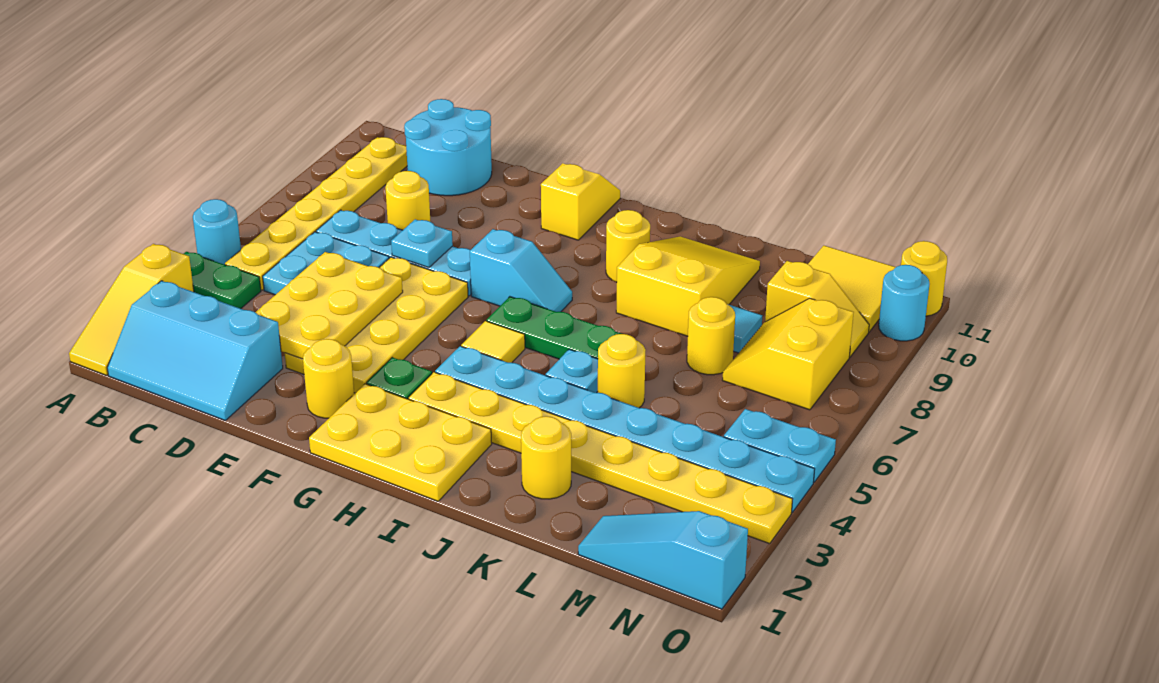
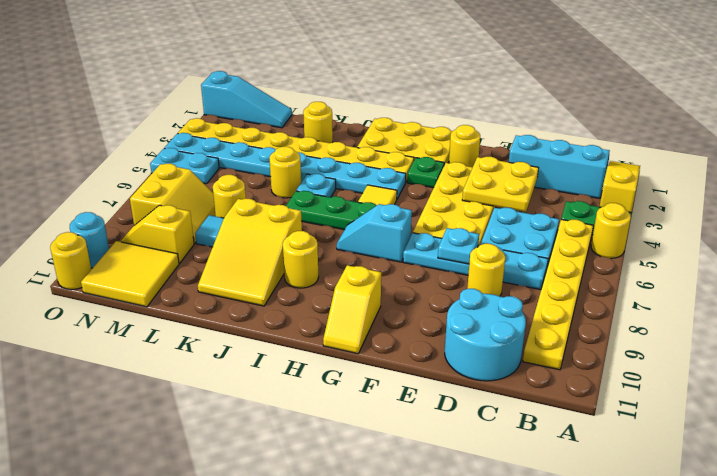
cyan 1x1 round brick [193,199,241,265] -> yellow 1x1 round brick [591,203,631,258]
yellow 2x3 plate [255,252,403,359] -> yellow 2x2 plate [462,157,539,212]

